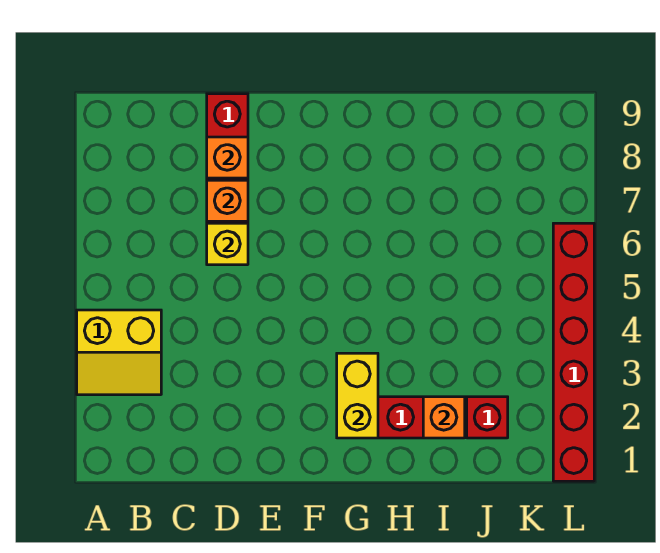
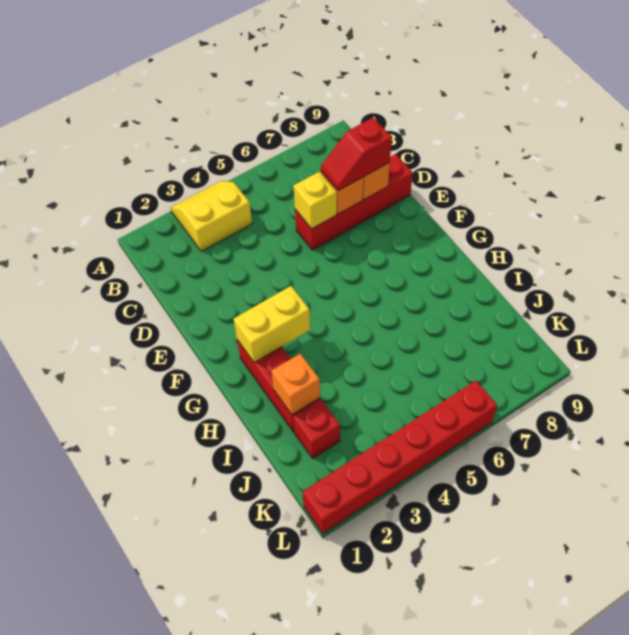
yellow 2x2 slope [77,310,161,395] -> yellow 2x2 slope turned to [171,181,252,251]
none -> red 1x2 slope [321,117,392,191]

